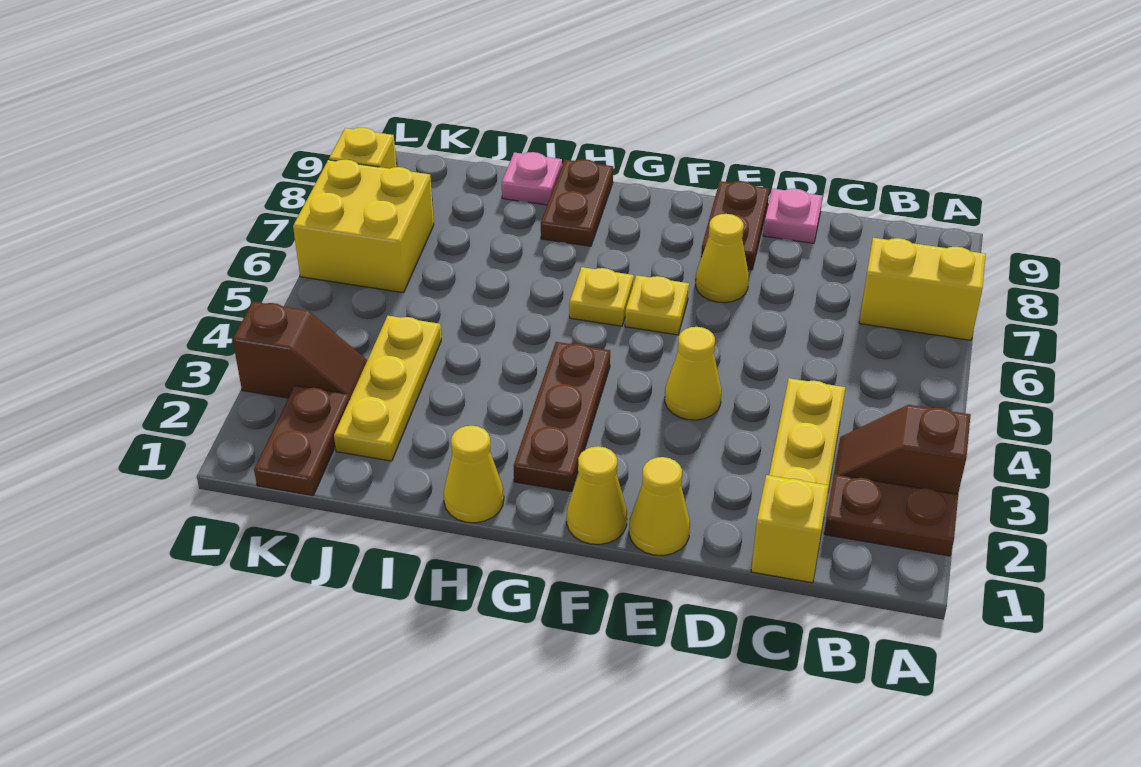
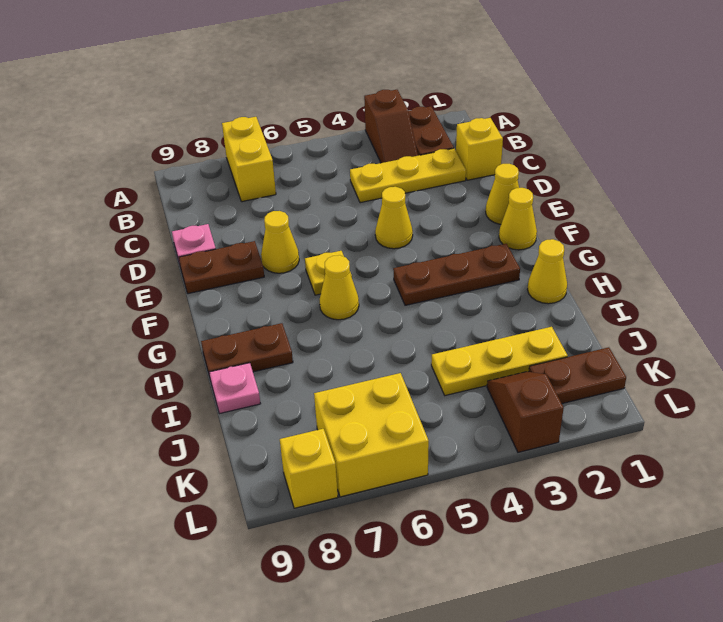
yellow 1x1 plate [569,267,634,326] -> yellow 1x1 cone [320,255,359,320]

